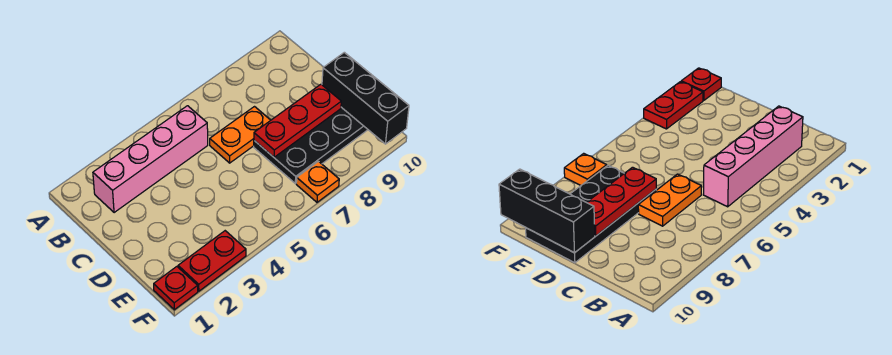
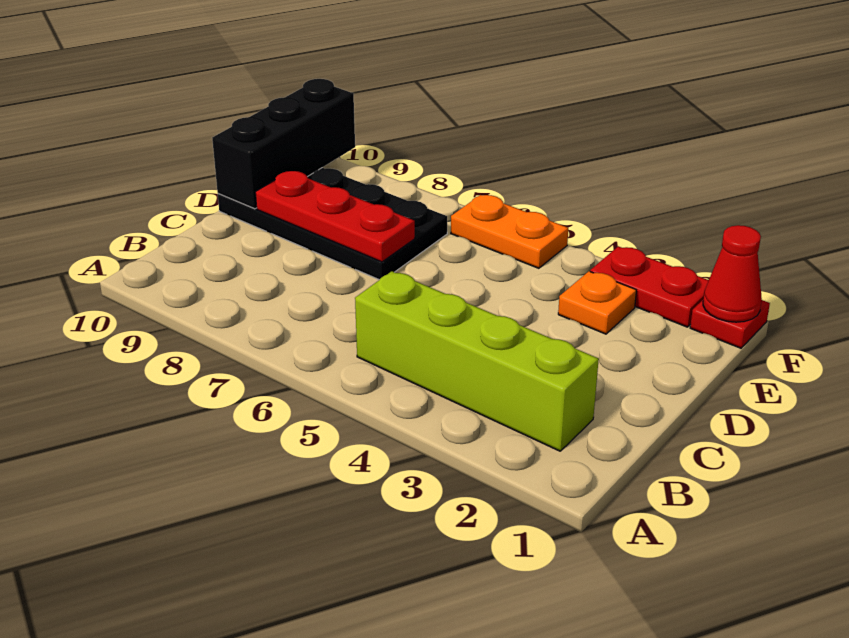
pink 1x4 brick [93,106,208,213] -> lime 1x4 brick [355,271,599,451]
orange 1x2 plate [210,107,271,163] -> orange 1x2 plate moved to [451,195,568,268]
none -> red 1x1 cone [703,225,762,322]
orange 1x1 plate [296,161,339,202] -> orange 1x1 plate moved to [558,271,636,334]

